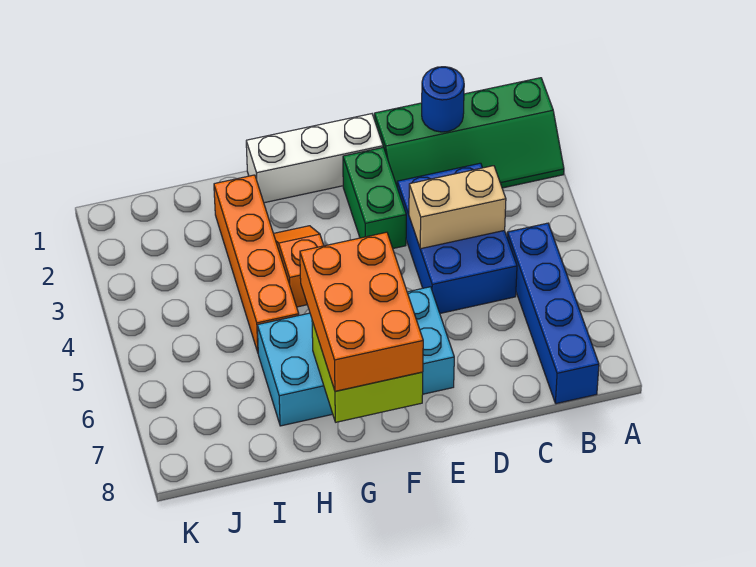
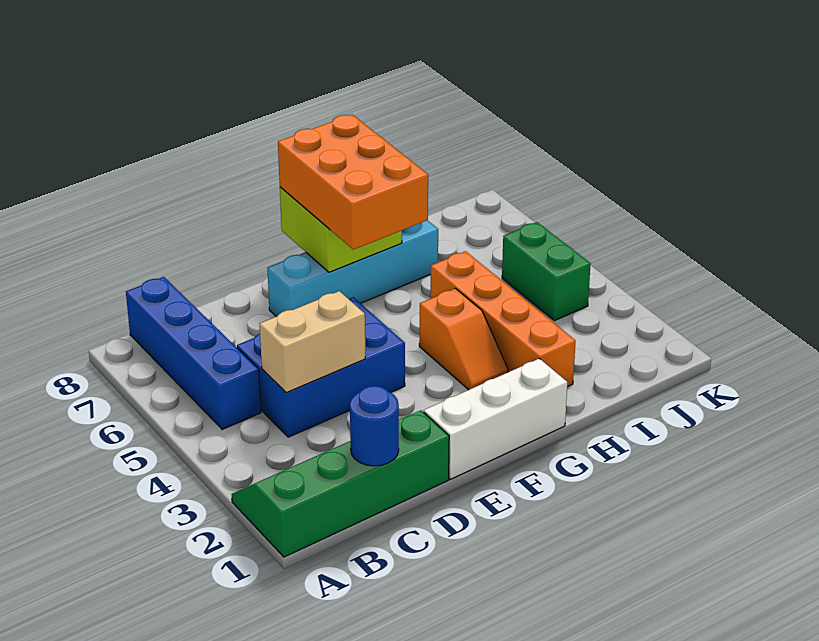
blue 2x3 brick [397,163,517,313] -> blue 2x3 brick turned to [237,297,405,437]
green 1x2 brick [343,147,406,249] -> green 1x2 brick moved to [502,222,591,321]
cyan 2x4 brick [257,287,454,426] -> cyan 1x4 brick [267,220,438,316]

